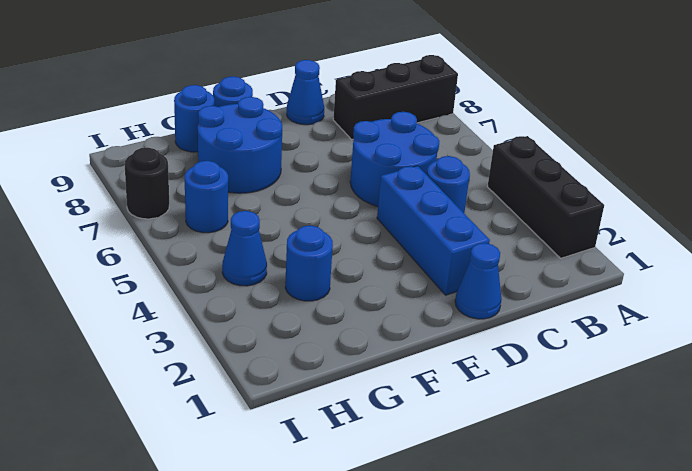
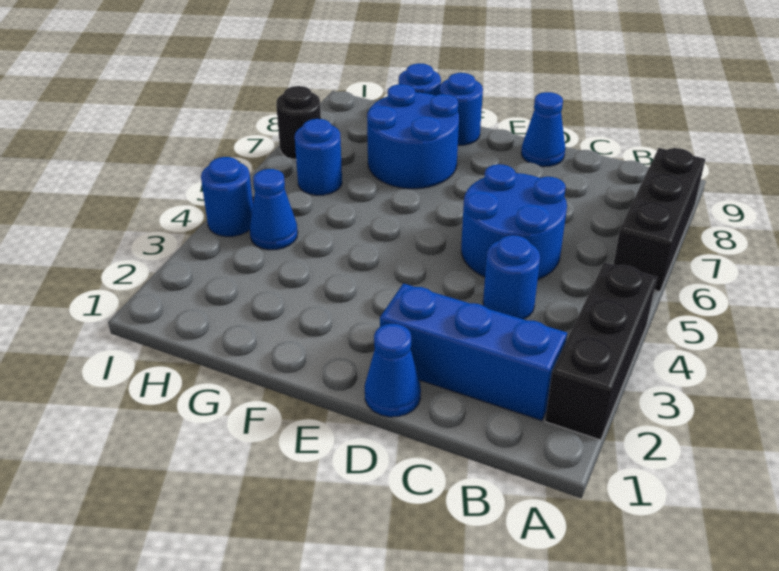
black 1x3 brick [333,55,458,139] -> black 1x3 brick turned to [613,148,705,292]
blue 1x3 brick [377,166,490,295] -> blue 1x3 brick turned to [380,283,567,421]
blue 1x1 round brick [285,225,333,301] -> blue 1x1 round brick moved to [201,157,253,237]

